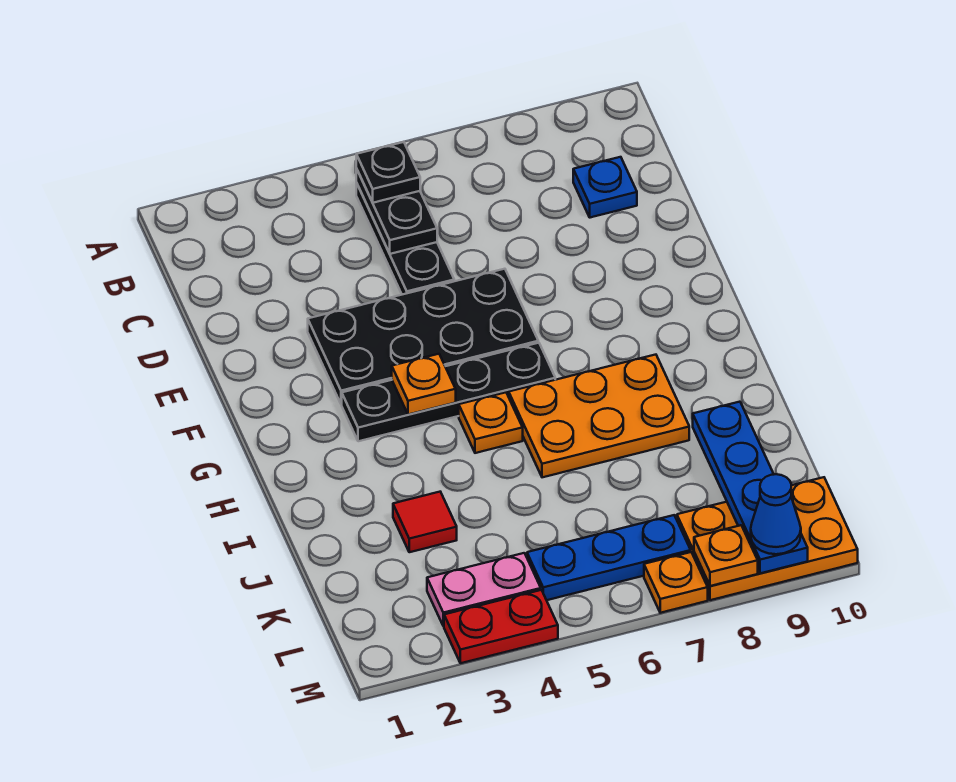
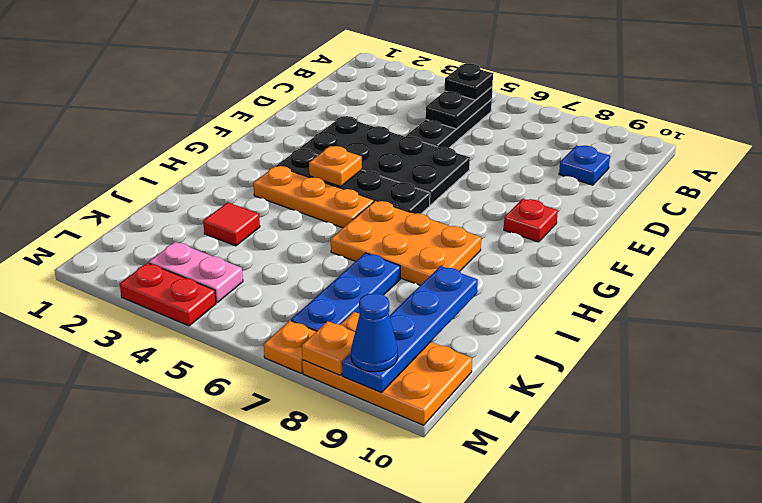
none -> red 1x1 plate [504,199,558,242]
orange 1x1 plate [459,392,523,453] -> orange 1x3 plate [253,166,374,228]
blue 1x3 plate [527,515,691,600] -> blue 1x3 plate turned to [291,253,400,331]

